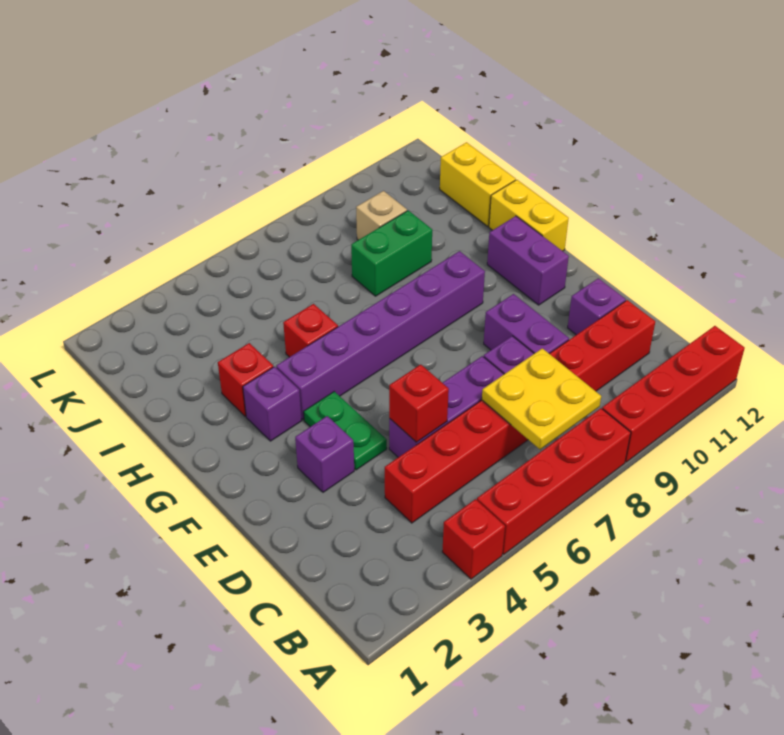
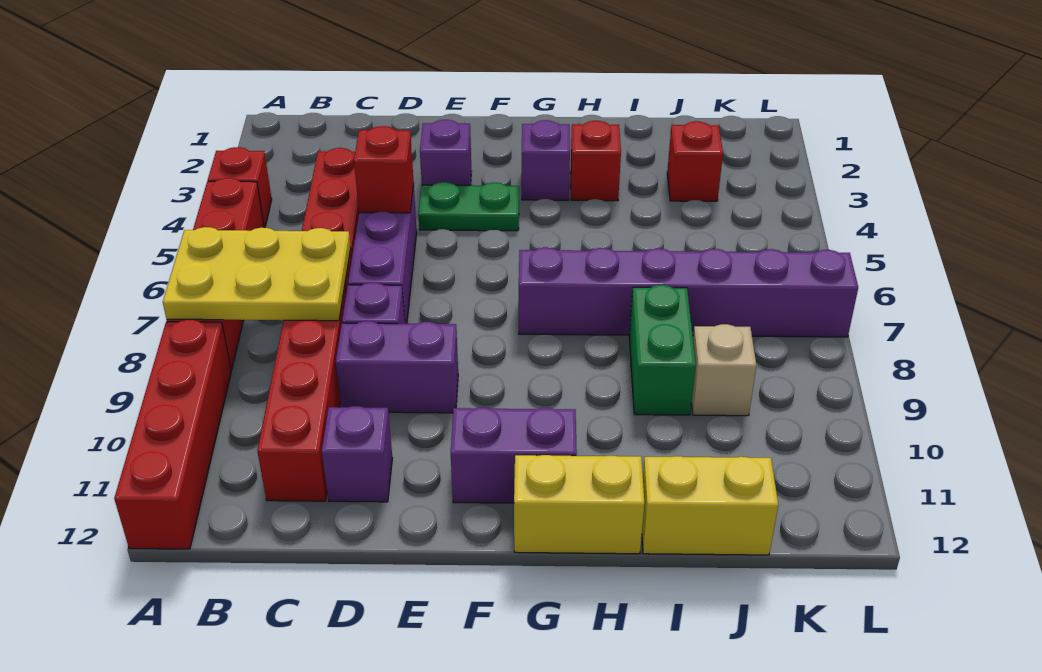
yellow 2x2 plate [482,348,601,449] -> yellow 2x3 plate [163,227,351,321]
purple 1x6 brick [276,251,485,420] -> purple 1x6 brick turned to [519,247,858,337]
red 1x1 brick [283,304,338,357] -> red 1x1 brick moved to [667,121,723,201]

